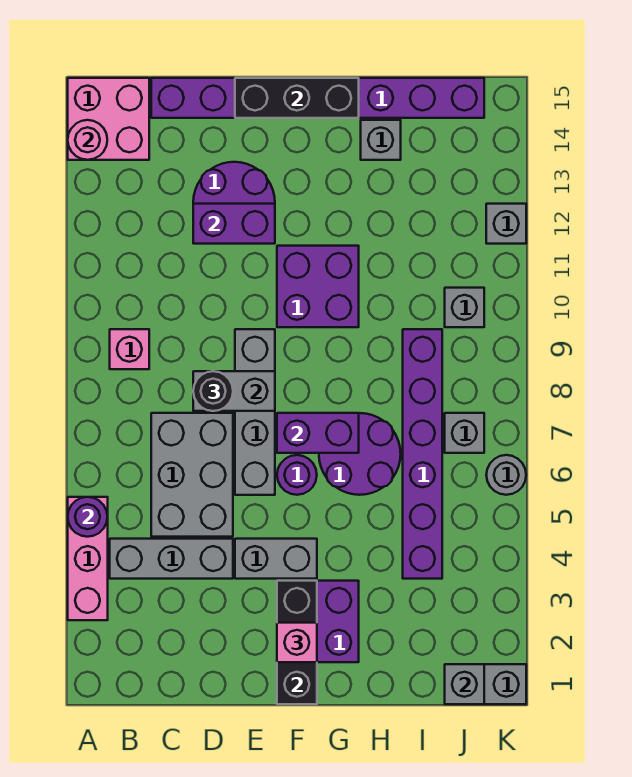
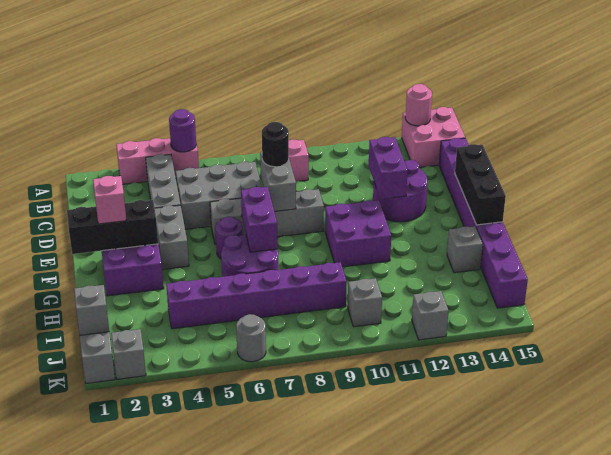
grey 1x1 brick [445,413,484,453] -> grey 1x1 brick moved to [111,329,146,379]

